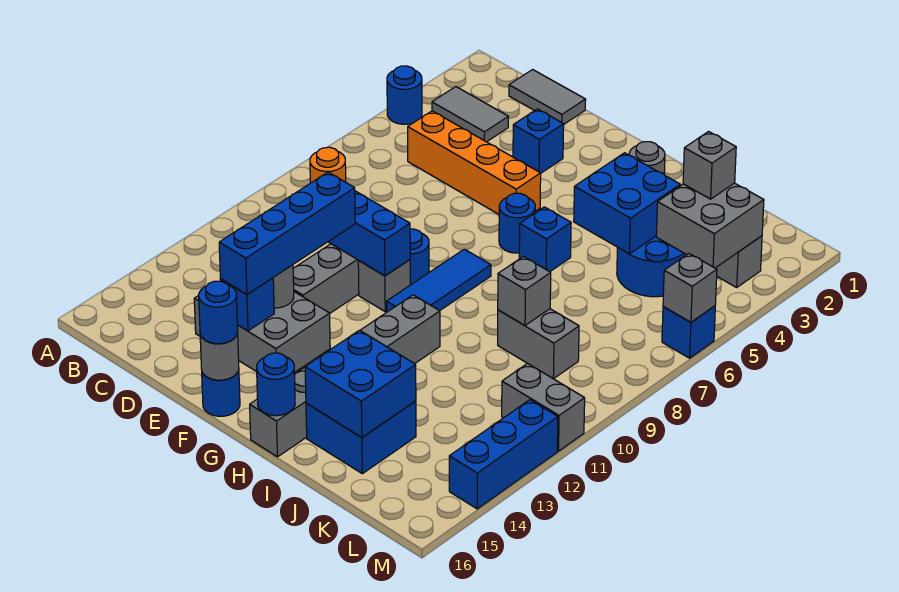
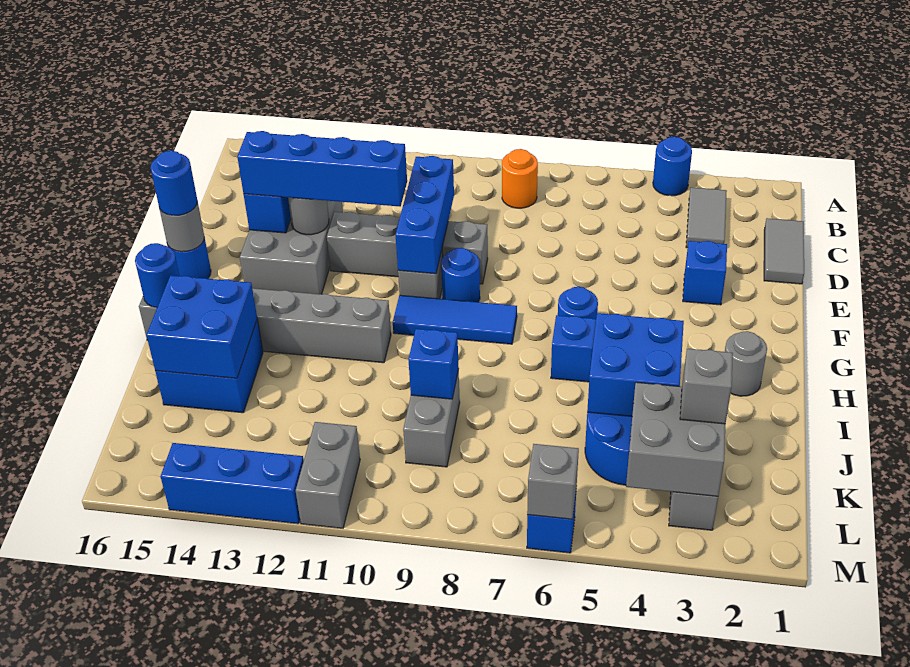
orange 1x4 brick [408,111,541,214] -> none
grey 1x1 brick [498,256,551,325] -> blue 1x1 brick [408,329,459,399]

